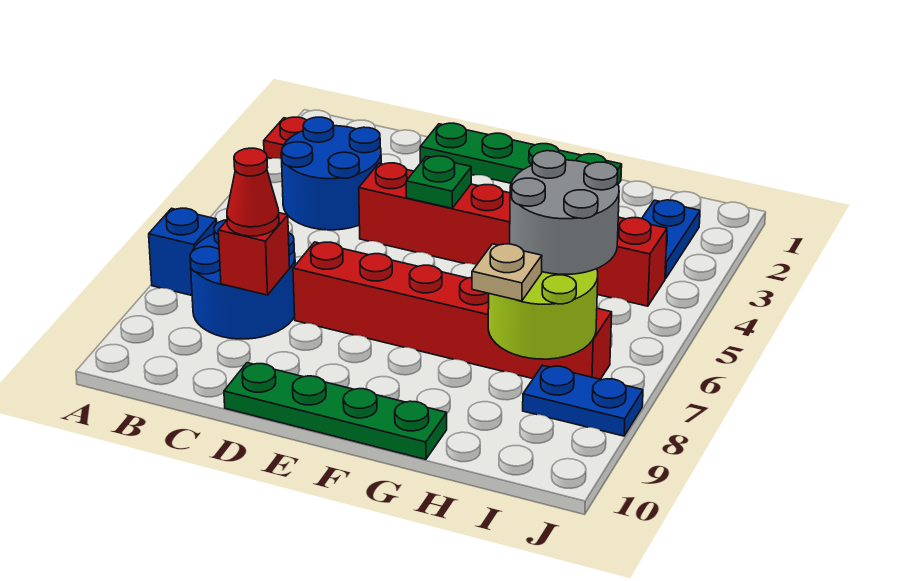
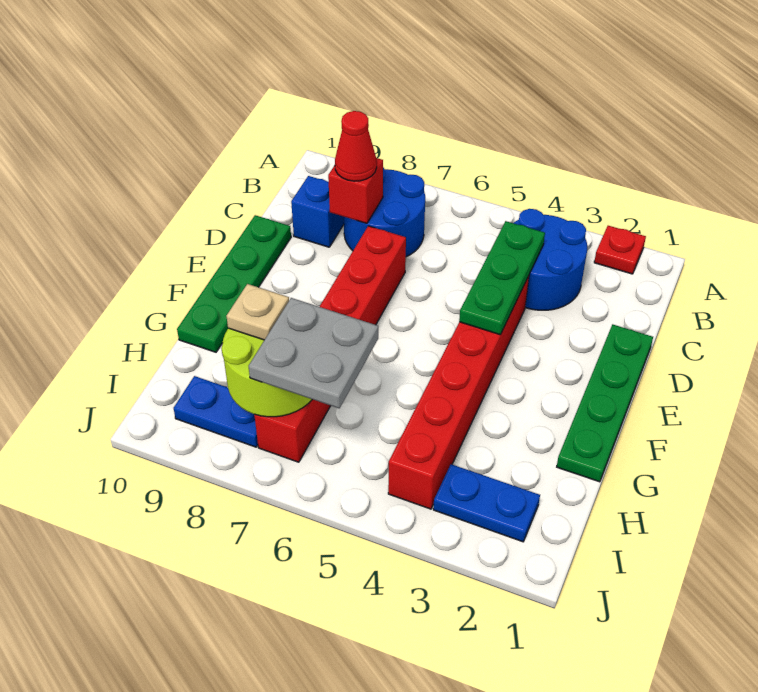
blue 1x1 brick [149,208,216,295] -> blue 1x1 brick moved to [291,176,344,247]
green 1x1 plate [406,156,471,208] -> green 1x3 plate [459,221,545,335]
grey 2x2 round brick [510,151,619,274] -> grey 2x2 plate [249,298,378,408]
blue 1x2 plate [523,365,643,436] -> blue 1x2 plate turned to [174,376,258,447]

